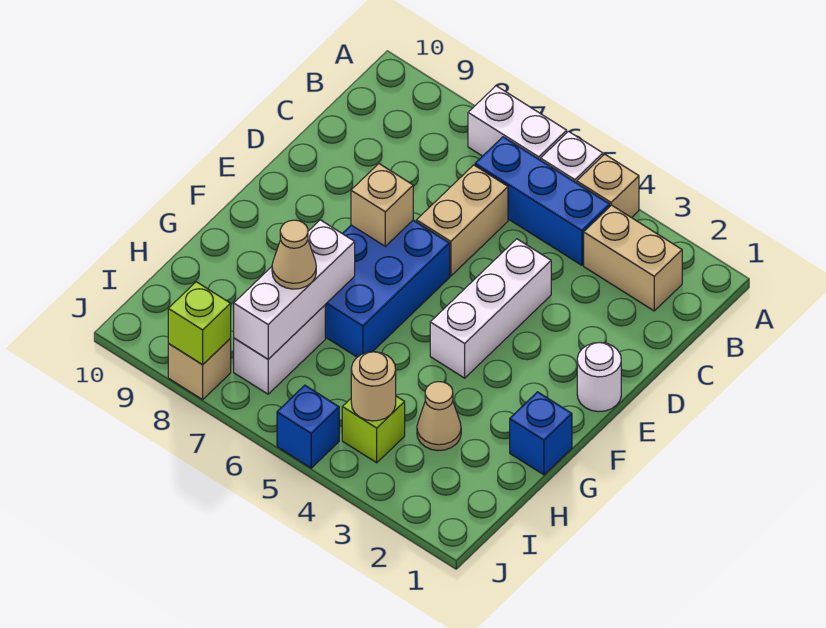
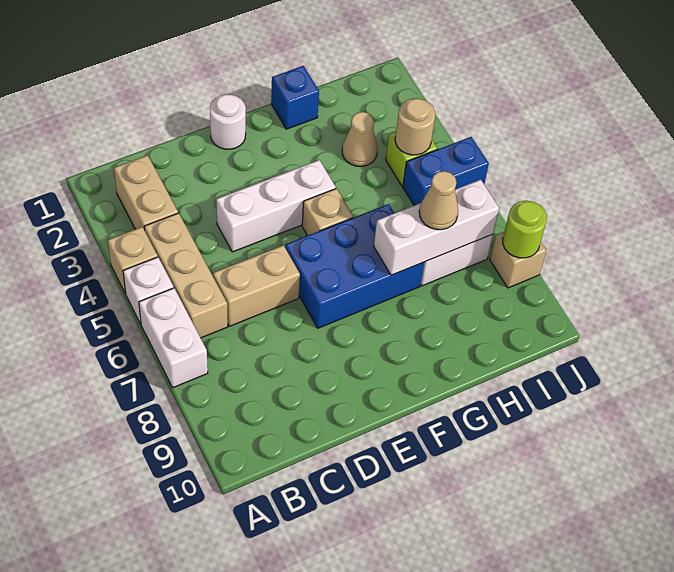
blue 1x3 brick [475,137,610,265] -> tan 1x3 brick [144,213,228,338]
tan 1x1 brick [351,164,413,246] -> tan 1x1 brick moved to [302,189,353,236]
blue 1x1 brick [277,385,339,468] -> blue 1x2 brick [403,137,489,205]
lime 1x1 brick [168,282,231,364] -> lime 1x1 round brick [503,201,547,258]

